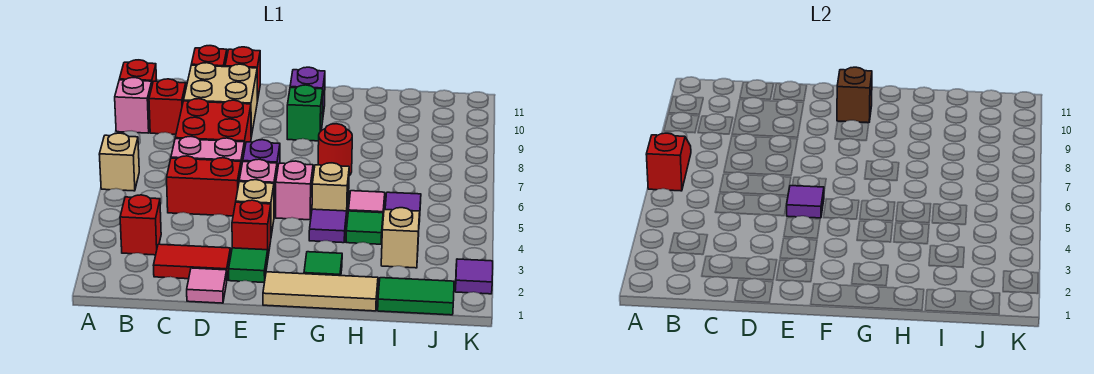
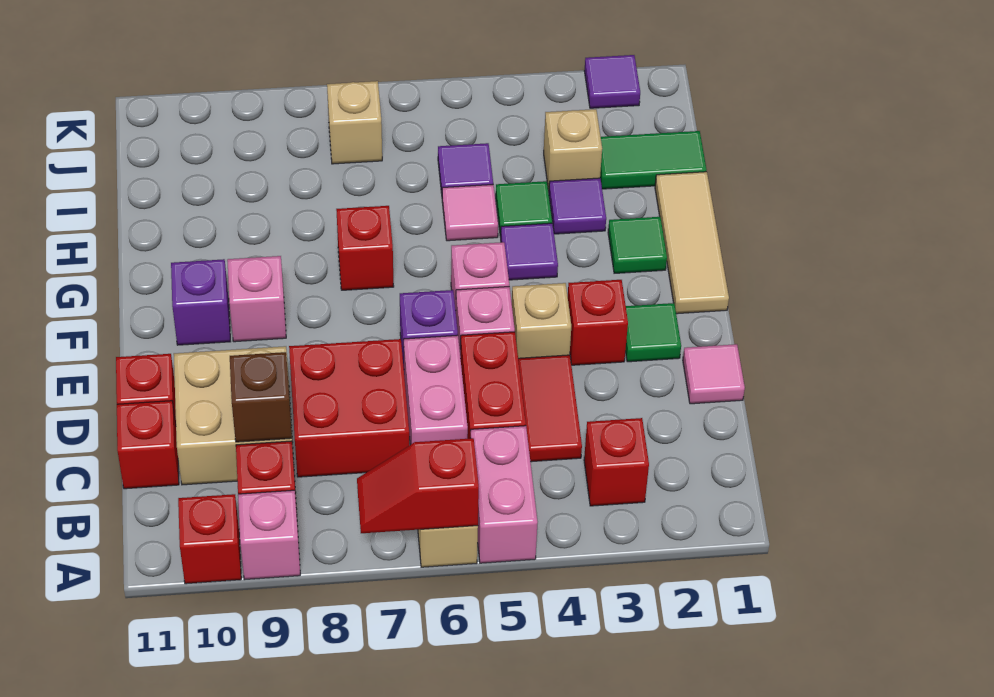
none -> pink 1x2 brick [471,426,538,563]
red 1x2 tile [153,244,231,279] -> red 1x2 tile moved to [518,355,582,462]
purple 1x1 tile [787,186,824,218] -> purple 1x1 tile moved to [549,178,606,234]
green 1x1 brick [287,85,323,141] -> pink 1x1 brick [227,256,286,342]
brown 1x1 brick [837,67,872,123] -> brown 1x1 brick moved to [230,352,292,442]
tan 1x1 brick [312,163,349,221] -> tan 1x1 brick moved to [327,81,382,164]
red 1x1 round brick [318,124,352,176] -> red 1x1 brick [336,206,394,290]
green 1x2 tile [378,278,454,315] -> green 1x2 tile turned to [600,131,706,189]

